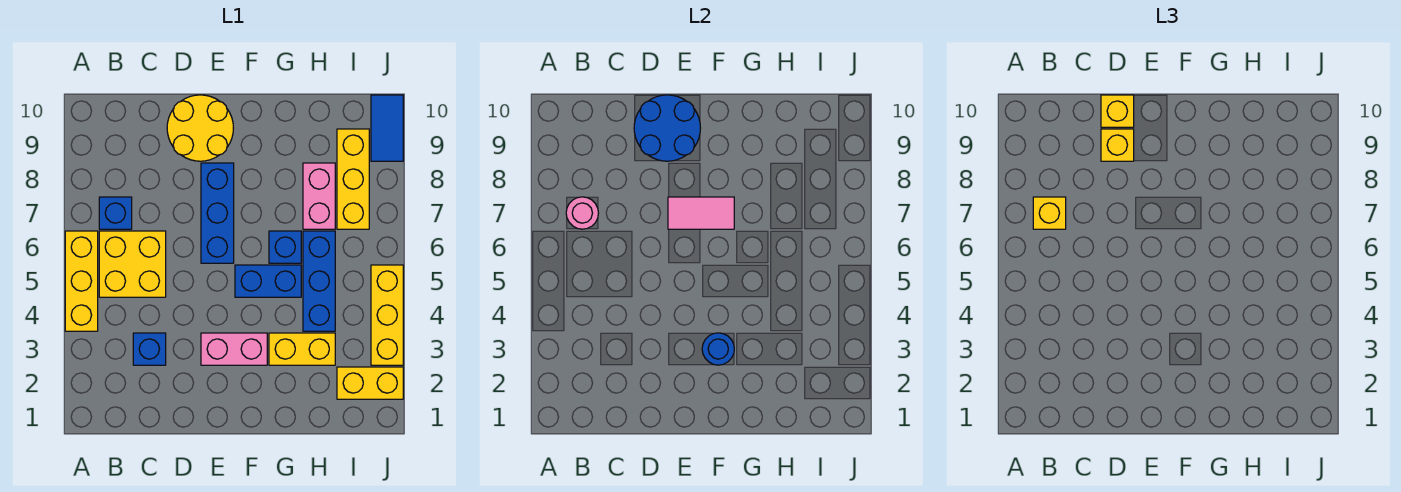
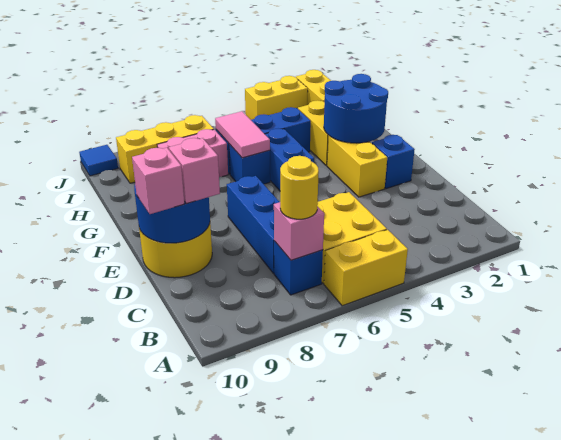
yellow 1x3 brick [65,231,98,331] -> yellow 1x2 brick [324,230,408,306]
pink 1x1 round brick [566,197,598,229] -> pink 1x1 brick [274,202,324,260]
yellow 1x1 brick [1033,197,1066,229] -> yellow 1x1 round brick [280,156,319,219]
blue 1x1 brick [133,333,166,365] -> blue 1x1 brick moved to [372,135,415,189]
yellow 1x1 brick [1101,129,1134,161] -> pink 1x1 brick [169,138,220,204]
yellow 1x1 brick [1101,95,1134,127] -> pink 1x1 brick [132,148,184,214]
pink 1x2 brick [201,333,267,365] -> yellow 1x2 brick [327,135,387,197]
blue 1x3 brick [201,163,234,263] -> blue 1x3 brick turned to [227,176,279,273]
pink 1x2 tile [668,197,734,229] -> pink 1x2 tile moved to [215,111,270,158]
blue 1x1 round brick [702,333,734,365] -> blue 2x2 round brick [324,74,388,143]
yellow 1x3 brick [371,265,403,365] -> yellow 1x2 brick [245,76,308,120]
blue 1x2 tile [371,95,403,161] -> blue 1x1 tile [79,145,118,176]

